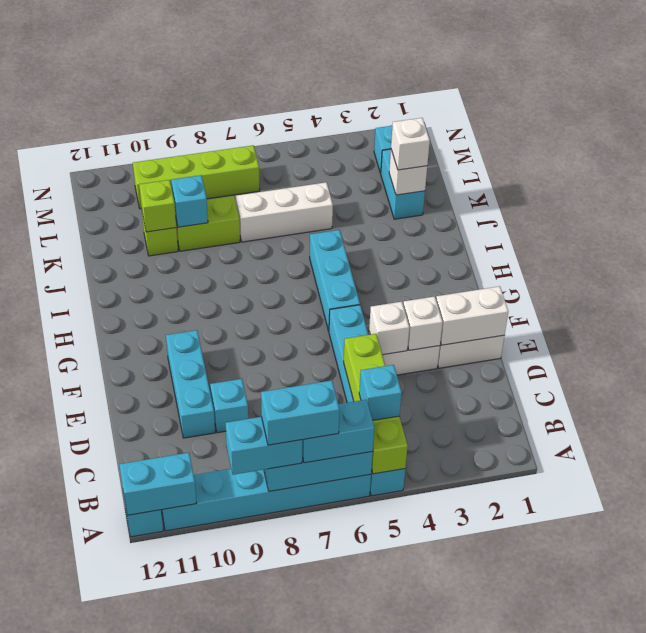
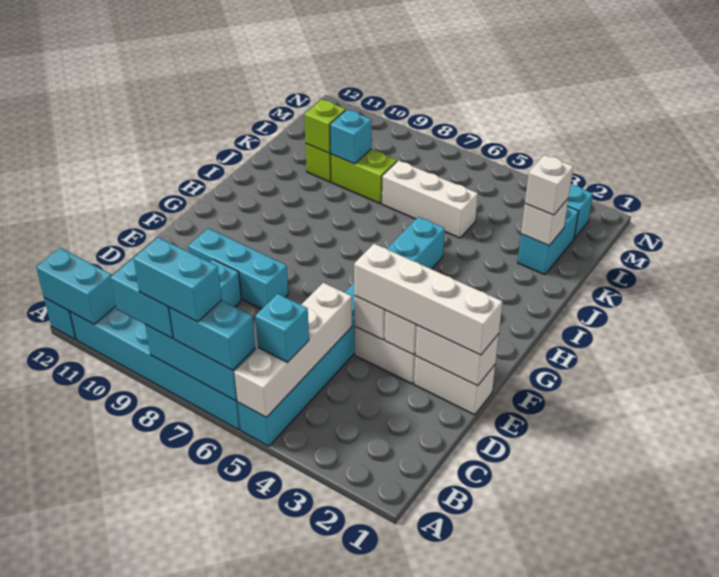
lime 1x4 brick [344,334,408,474] -> white 1x4 brick [234,283,352,417]
cyan 1x3 brick [166,330,215,438] -> cyan 1x3 brick turned to [188,228,288,309]
none -> white 1x4 brick [354,244,503,355]
lime 1x4 brick [133,145,260,209] -> none

